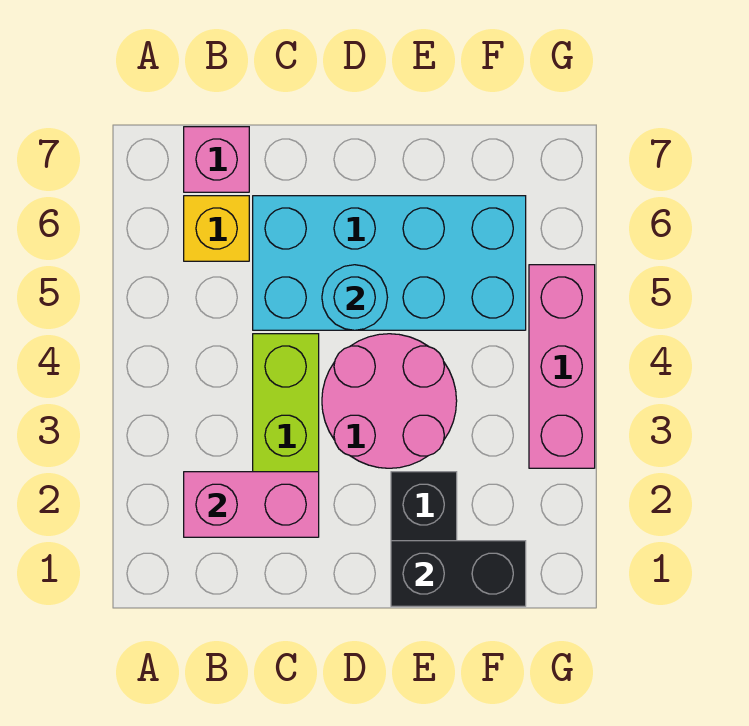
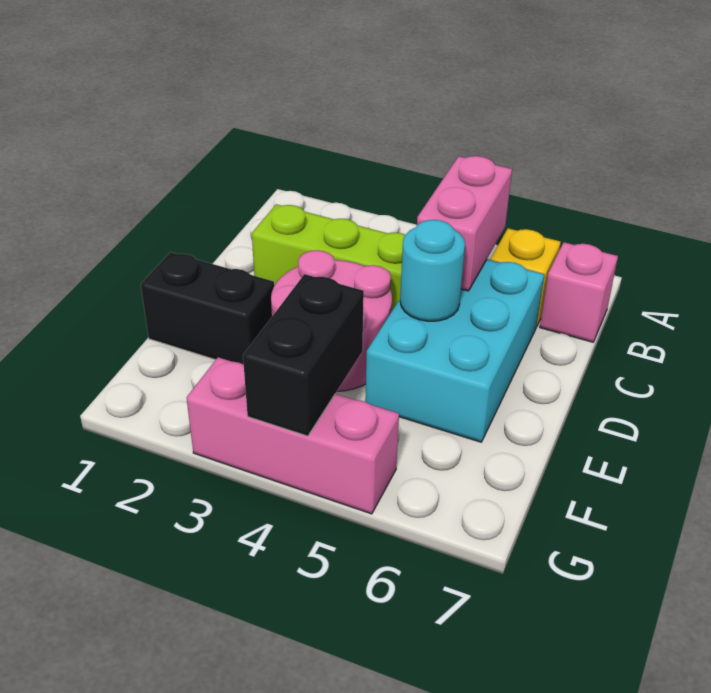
pink 1x2 brick [184,472,319,537] -> pink 1x2 brick moved to [417,156,512,291]
cyan 2x4 brick [253,196,526,330] -> cyan 2x3 brick [365,259,544,442]
black 1x2 brick [391,541,526,606] -> black 1x2 brick moved to [243,274,364,436]

